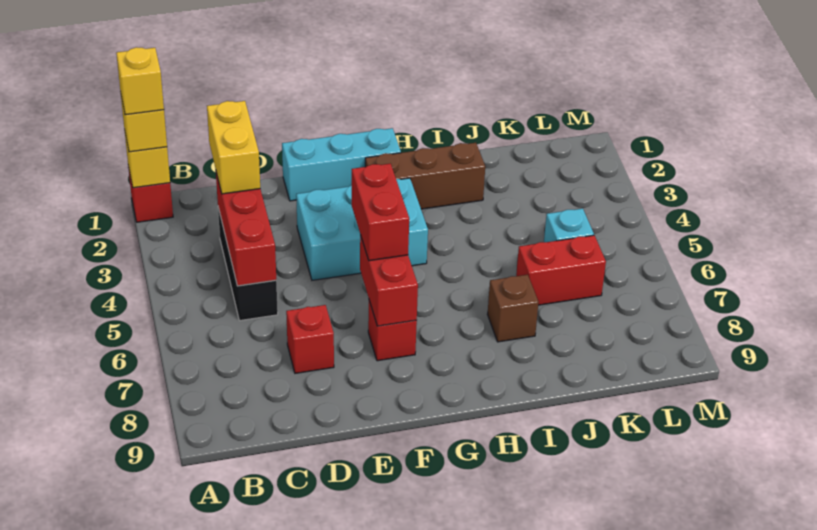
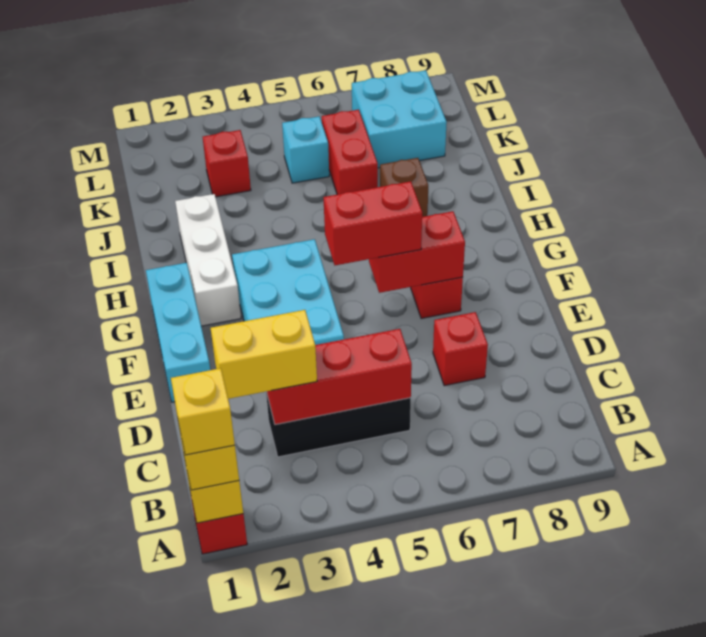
brown 1x3 brick [365,143,485,209] -> white 1x3 brick [175,194,241,326]
none -> red 1x1 brick [203,130,251,197]
none -> cyan 2x2 brick [352,70,447,168]

